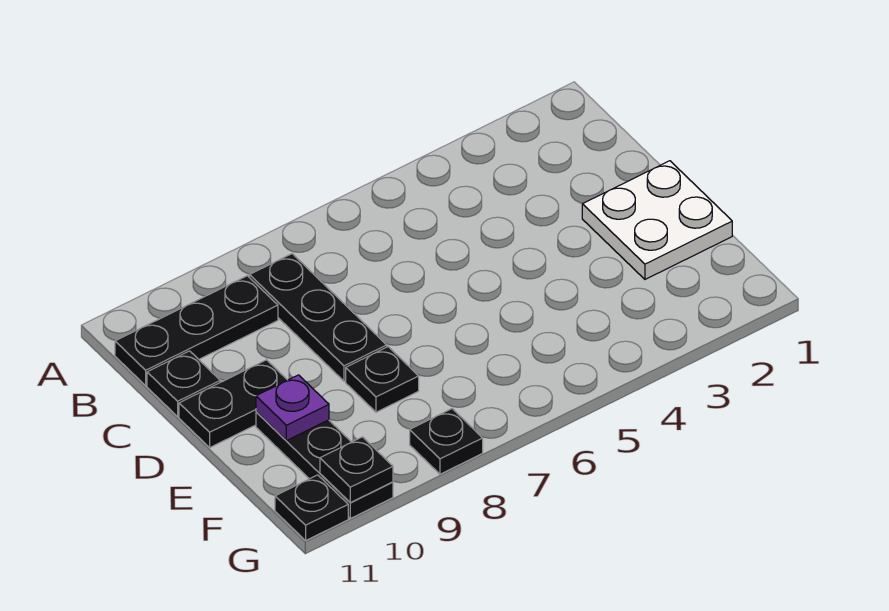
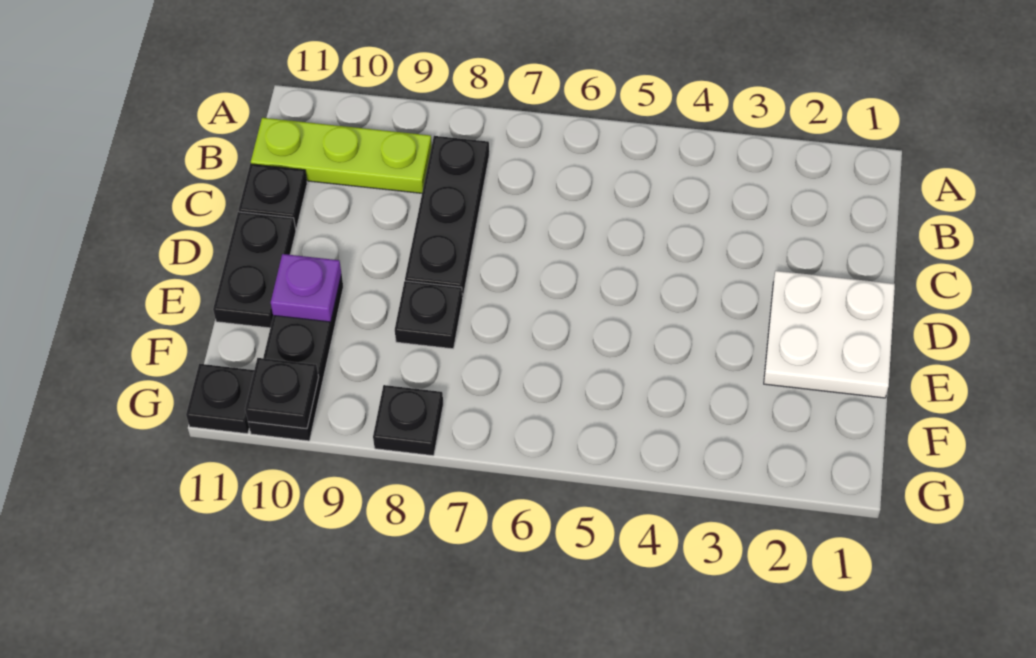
black 1x3 plate [115,276,278,385] -> lime 1x3 plate [251,118,432,193]
black 1x2 plate [179,360,287,447] -> black 1x2 plate turned to [213,212,296,328]

